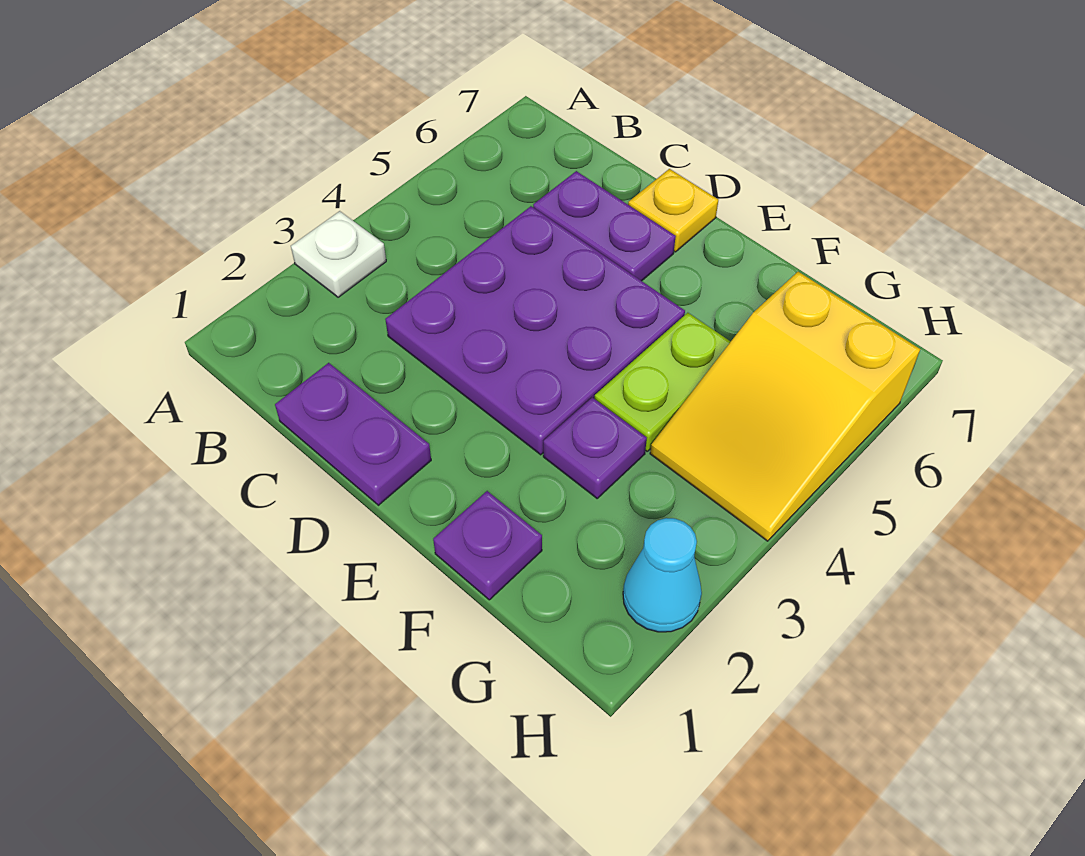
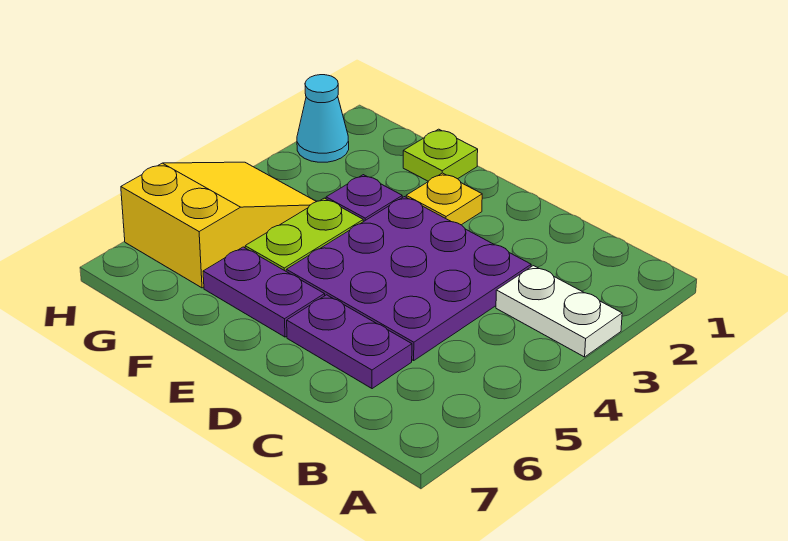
white 1x1 plate [291,211,386,297] -> white 1x2 plate [496,266,622,357]
purple 1x2 plate [275,363,431,505] -> purple 1x2 plate moved to [203,247,325,337]
yellow 1x1 plate [628,169,718,252] -> yellow 1x1 plate moved to [406,173,482,225]
purple 1x1 plate [433,491,542,600] -> lime 1x1 plate [403,129,478,181]

